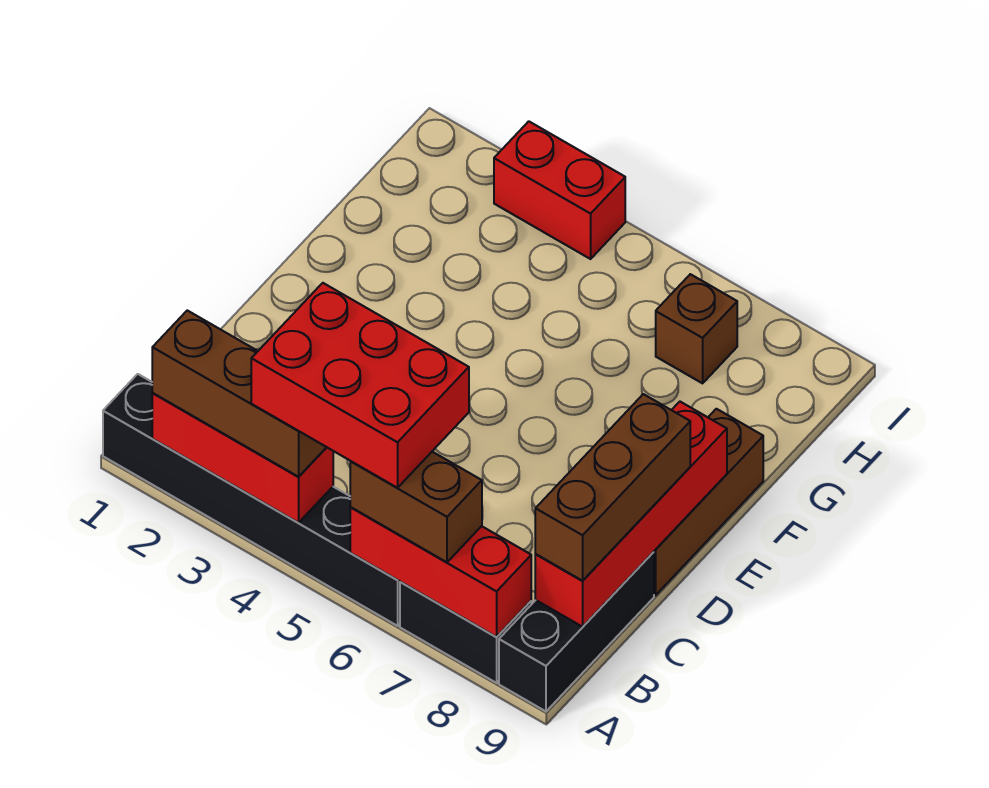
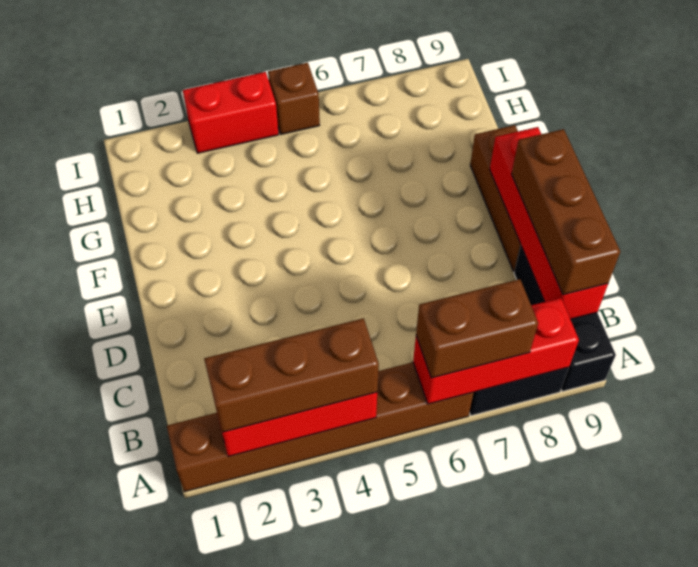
black 1x6 brick [103,374,400,626] -> brown 1x6 brick [167,362,474,492]
red 2x3 brick [251,283,469,488] -> none
brown 1x1 brick [656,274,737,383] -> brown 1x1 brick moved to [268,63,320,134]

